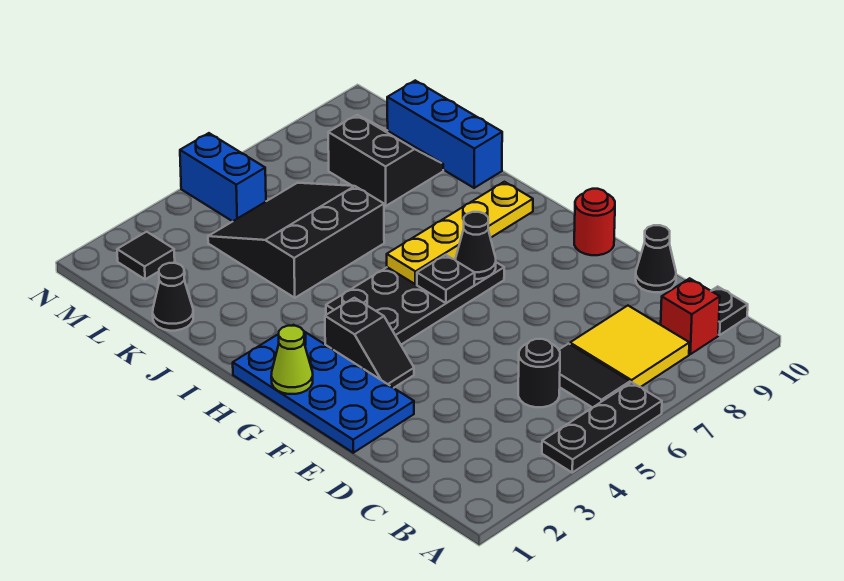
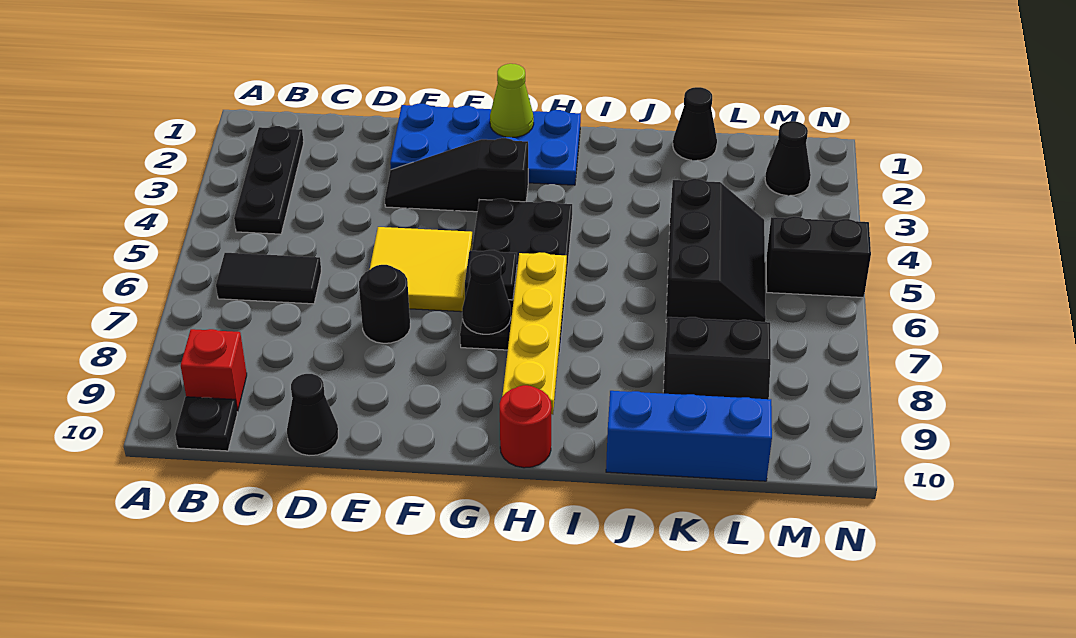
black 1x3 plate [542,382,662,473] -> black 1x3 plate moved to [234,126,304,234]
yellow 2x2 tile [570,306,689,387] -> yellow 2x2 tile moved to [370,227,473,312]
black 1x1 round brick [518,339,560,407] -> black 1x1 round brick moved to [359,265,410,343]
black 1x2 slope [325,298,414,388] -> black 1x3 slope [385,138,528,212]
red 1x1 round brick [574,189,615,255] -> red 1x1 round brick moved to [500,385,552,468]
black 3x3 slope [208,183,384,298] -> black 2x3 slope [666,179,766,322]
black 1x1 tile [117,232,175,279] -> black 1x1 cone [765,121,811,196]
blue 1x2 brick [180,133,266,221] -> black 1x2 brick [766,216,871,298]

